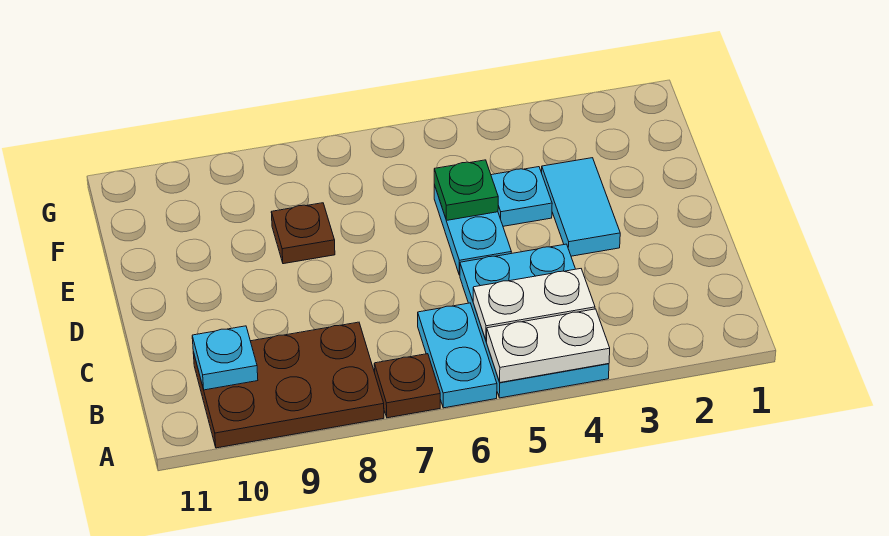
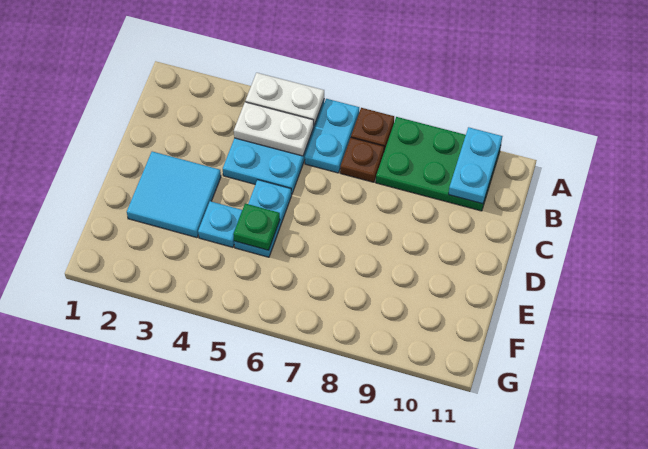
brown 2x3 plate [193,322,384,448] -> green 2x3 plate [376,117,501,211]
cyan 1x1 plate [192,326,258,390] -> cyan 1x2 plate [448,127,502,204]
cyan 1x2 tile [542,158,620,256] -> cyan 2x2 tile [127,152,221,238]
brown 1x1 plate [271,203,335,264] -> brown 1x1 plate moved to [340,138,384,182]

